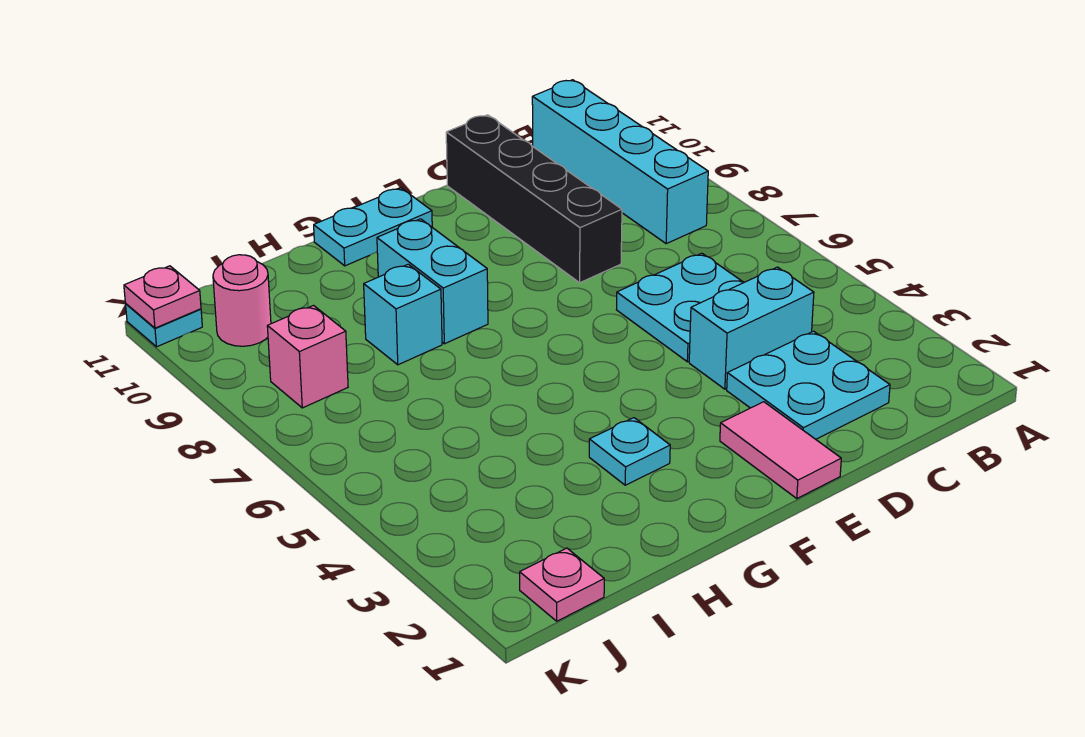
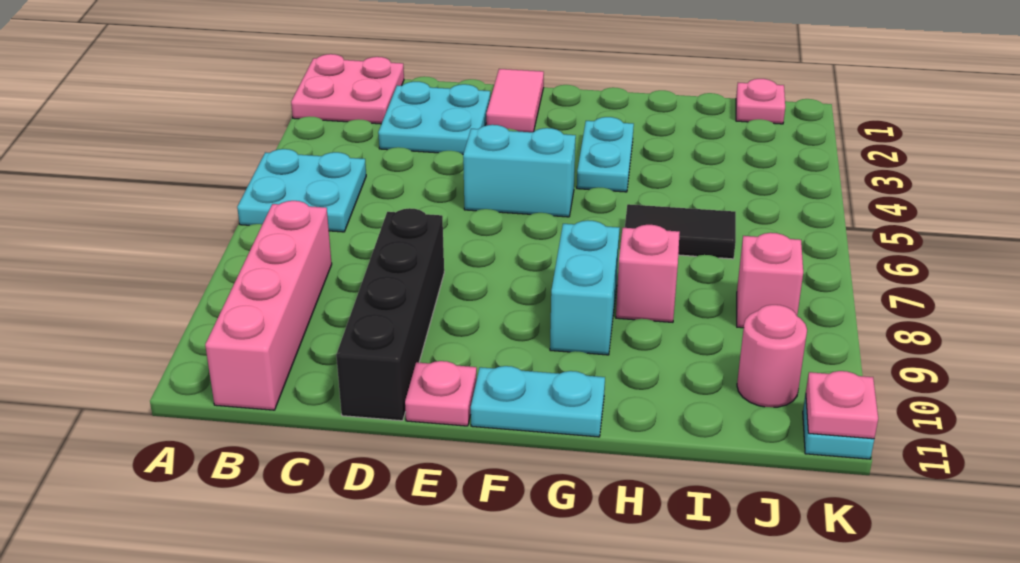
none -> pink 2x2 plate [291,54,404,124]
cyan 1x4 brick [532,80,708,244] -> pink 1x4 brick [205,201,332,410]
cyan 1x2 brick [689,267,814,389] -> cyan 1x2 brick moved to [463,125,576,217]
cyan 2x2 plate [616,253,744,362] -> cyan 2x2 plate moved to [237,149,366,232]
none -> pink 1x1 plate [405,361,477,426]
cyan 1x1 plate [589,418,670,485] -> cyan 1x2 plate [577,117,634,192]
none -> black 1x2 tile [625,204,736,259]
cyan 1x1 brick [364,264,442,365] -> pink 1x1 brick [616,225,680,322]

